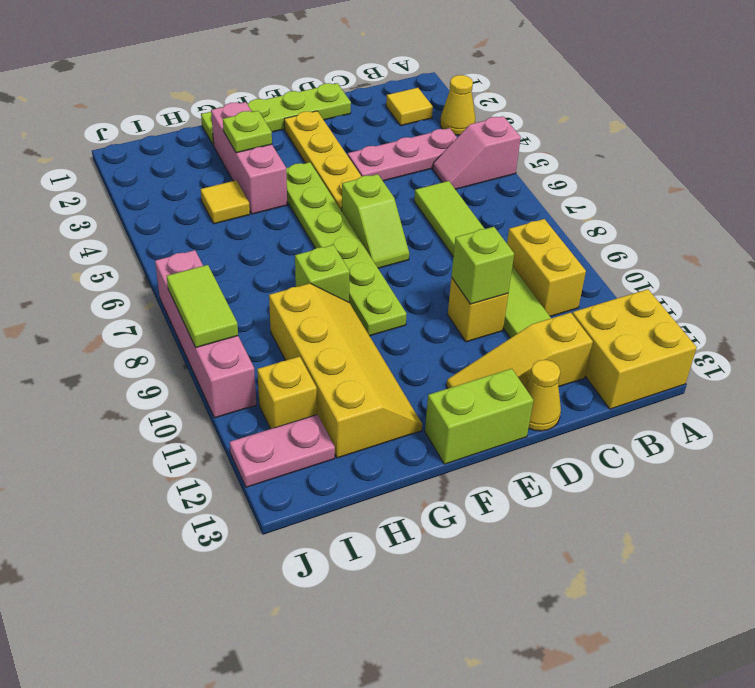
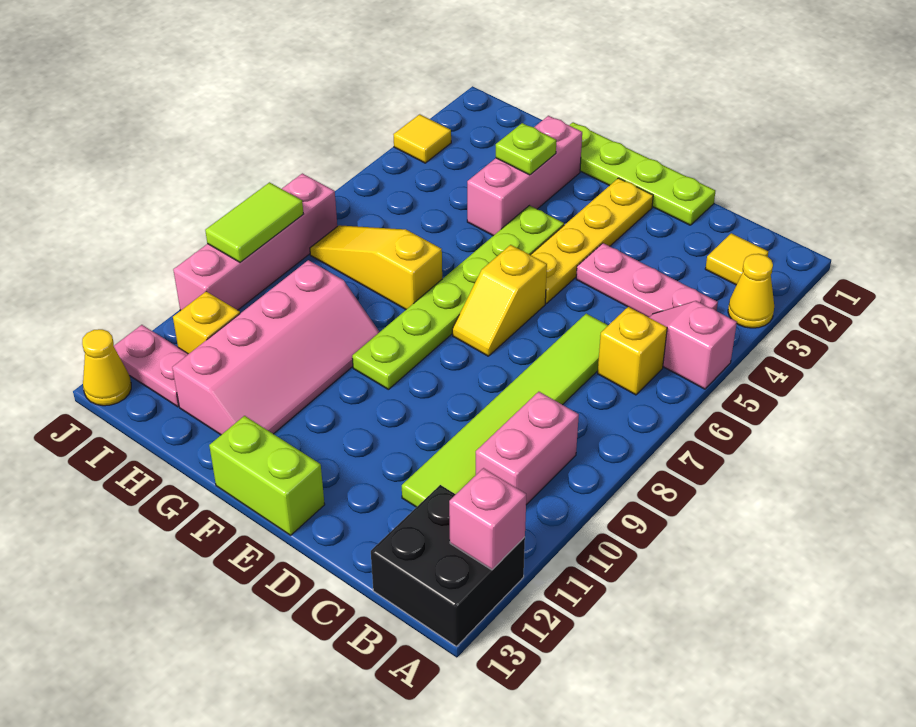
yellow 2x2 brick [572,289,697,409] -> black 2x2 brick [371,485,525,646]
none -> pink 1x1 brick [449,468,526,570]
yellow 1x2 brick [507,219,586,316] -> pink 1x2 brick [476,392,579,505]
yellow 1x3 slope [447,313,593,388] -> yellow 1x3 slope moved to [310,225,442,309]
yellow 1x1 brick [448,278,508,342] -> yellow 1x1 brick moved to [598,307,667,395]
lime 1x1 brick [451,227,514,304] -> none
yellow 1x1 cone [525,360,561,431] -> yellow 1x1 cone moved to [82,329,131,406]
lime 1x2 slope [342,174,409,268] -> yellow 1x2 slope [452,245,547,356]
lime 1x1 brick [295,245,350,302] -> none
yellow 2x4 slope [269,283,422,458] -> pink 2x4 slope [172,260,379,435]
yellow 1x1 tile [200,180,250,224] -> yellow 1x1 tile moved to [393,114,451,163]

